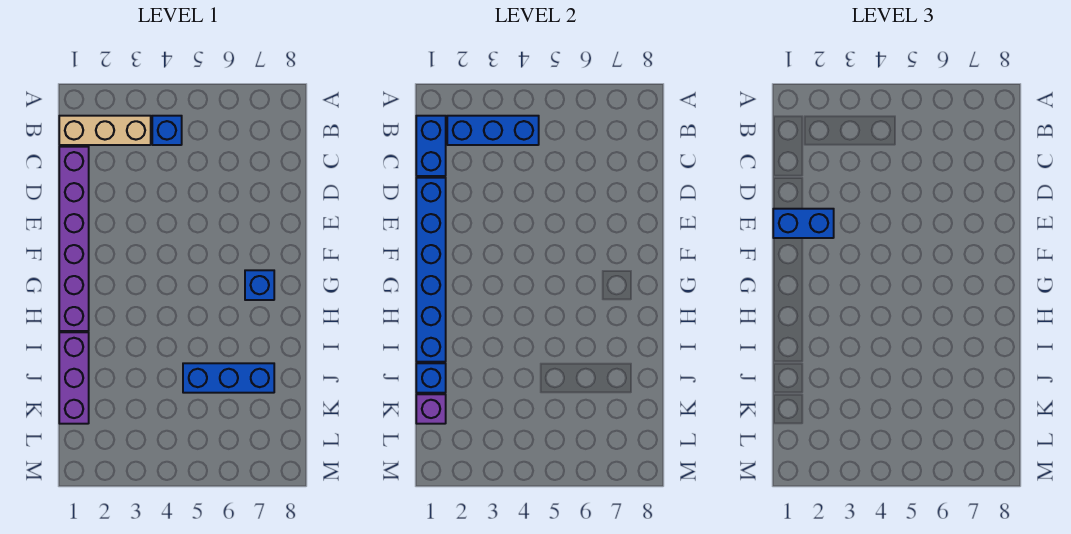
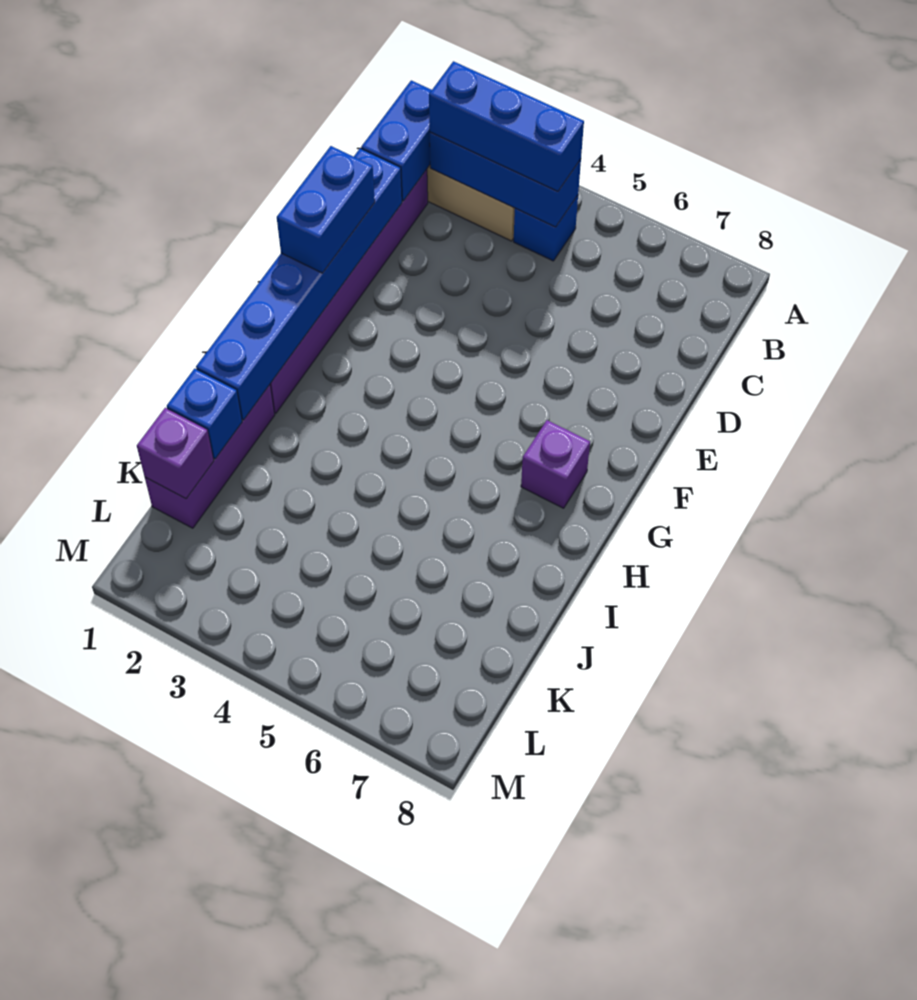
blue 1x2 brick [773,209,834,238] -> blue 1x2 brick turned to [277,146,375,273]
blue 1x1 brick [245,270,274,300] -> purple 1x1 brick [521,420,590,508]
blue 1x3 brick [183,363,274,393] -> blue 1x3 brick moved to [429,61,584,192]

